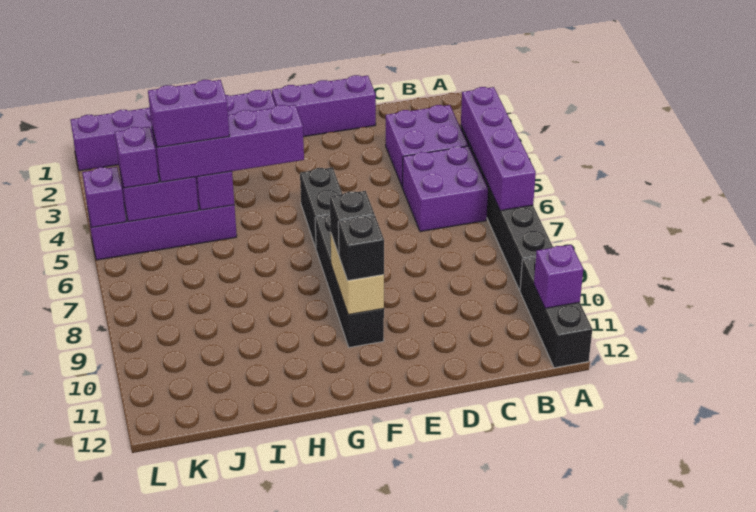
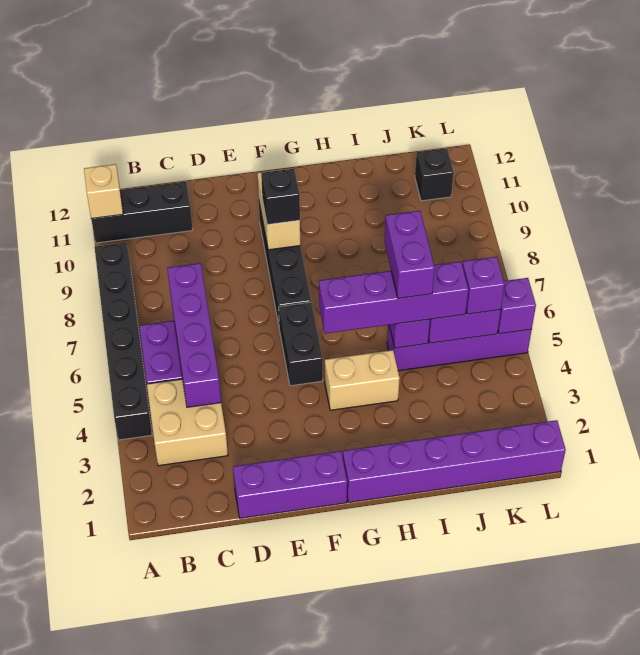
purple 1x4 brick [461,87,536,211] -> purple 1x4 brick moved to [167,263,221,407]
black 1x3 brick [520,257,592,368] -> black 1x3 brick turned to [91,182,193,243]
purple 1x1 brick [534,245,583,308] -> tan 1x1 brick [84,164,123,219]
purple 2x2 brick [386,105,468,187] -> tan 2x2 brick [147,379,228,466]
black 1x1 brick [338,215,384,281] -> black 1x1 brick moved to [415,148,454,201]
none -> tan 1x2 brick [325,350,400,410]
purple 1x2 brick [148,80,230,147] -> purple 1x2 brick turned to [385,211,435,299]

